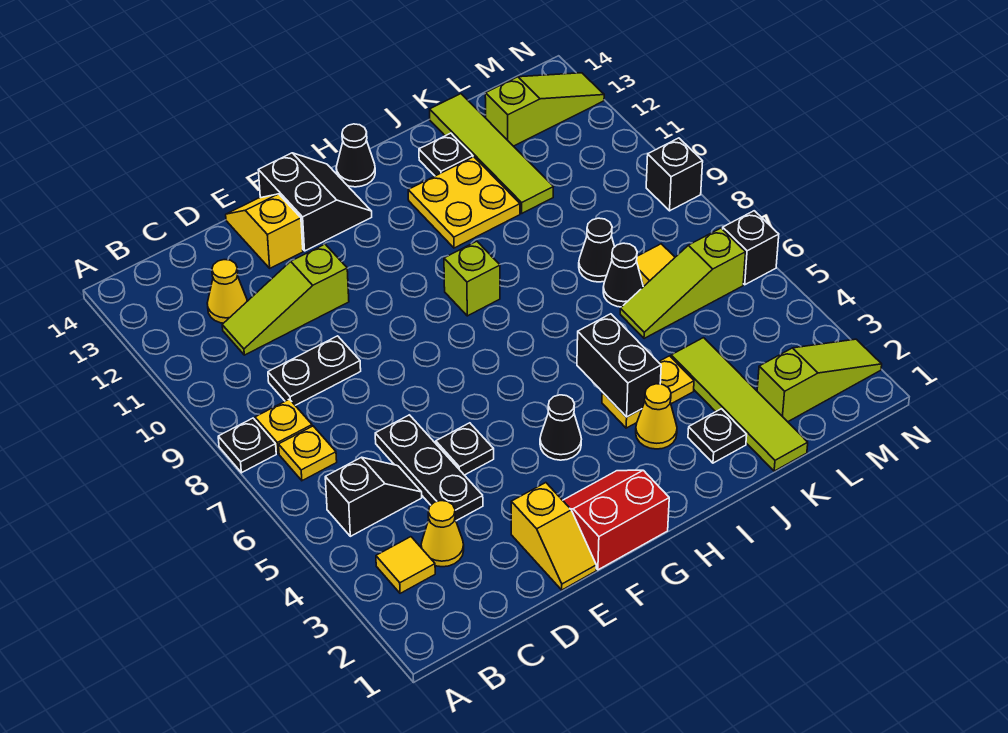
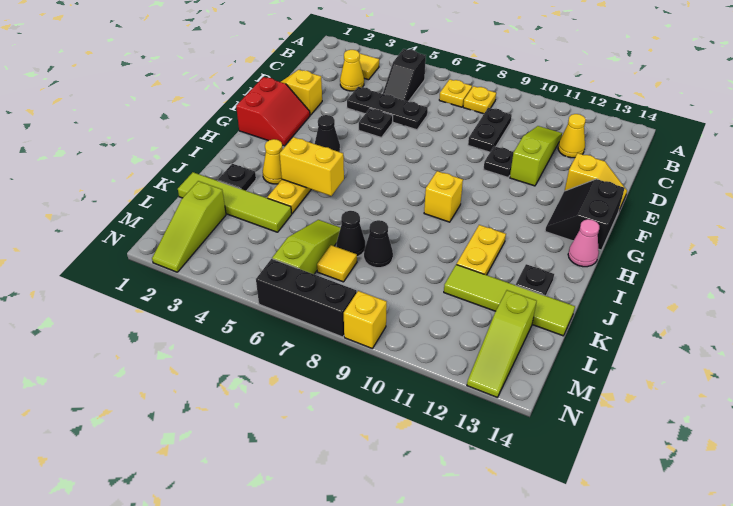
black 1x1 plate [218,418,276,473] -> black 1x1 plate moved to [483,146,514,177]
black 2x2 slope [258,153,372,251] -> black 2x2 slope turned to [545,179,625,250]
lime 1x1 brick [444,241,500,316] -> yellow 1x1 brick [424,171,463,222]
black 1x1 cone [336,124,375,187] -> pink 1x1 cone [568,219,599,267]
black 1x2 brick [577,314,661,417] -> yellow 1x2 brick [280,137,344,196]
yellow 2x2 plate [408,157,520,248] -> yellow 1x2 plate [457,225,506,275]
black 1x1 brick [723,211,779,285] -> black 1x3 brick [256,259,357,337]
black 1x1 brick [646,138,703,211] -> yellow 1x1 brick [344,291,387,348]

